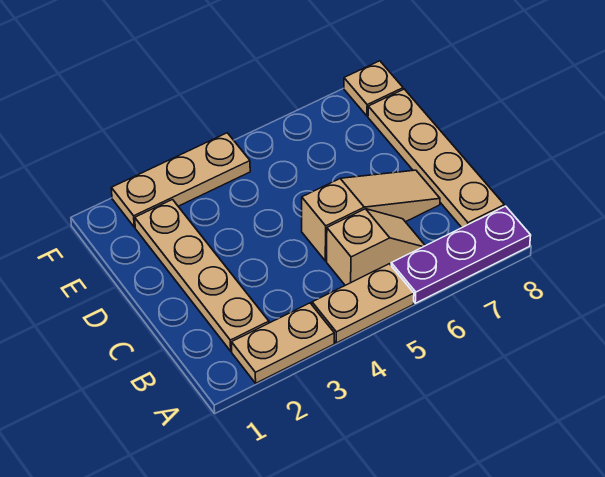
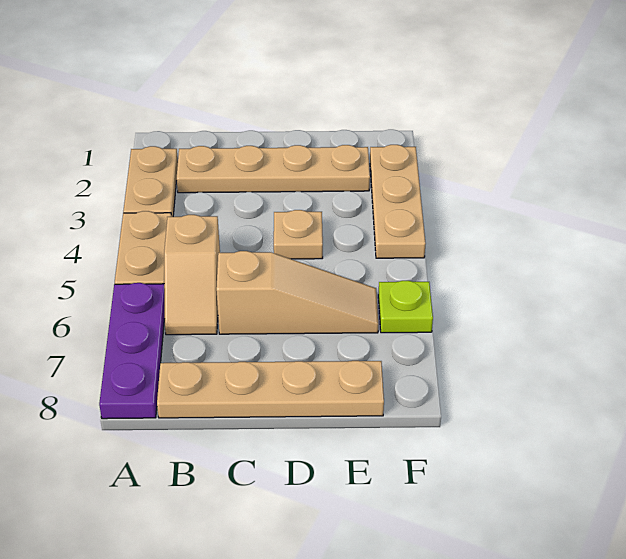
tan 1x3 slope [302,170,440,261] -> tan 1x3 slope turned to [216,251,378,334]
none -> lime 1x1 plate [378,281,433,333]
tan 1x1 plate [344,61,403,116] -> tan 1x1 plate moved to [274,210,323,259]

